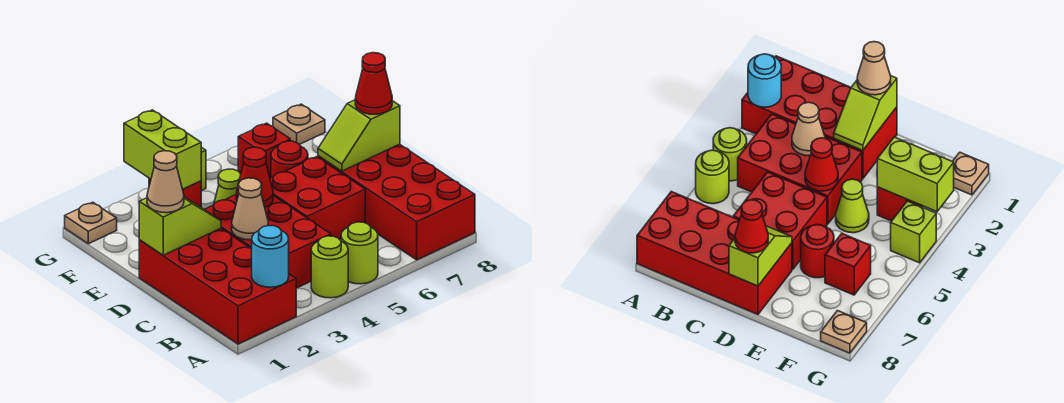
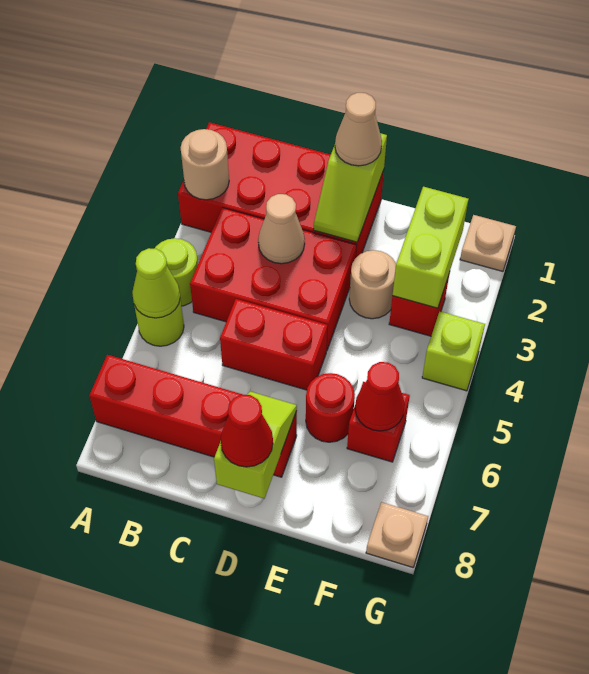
cyan 1x1 round brick [252,226,289,287] -> tan 1x1 round brick [181,129,229,200]
red 2x4 brick [318,144,475,260] -> red 1x4 brick [89,355,297,477]
red 2x2 brick [270,157,365,239] -> red 1x2 brick [220,299,328,390]
red 1x1 cone [236,147,273,207] -> red 1x1 cone moved to [355,362,405,431]
none -> tan 1x1 round brick [349,250,396,319]
lime 1x1 cone [214,169,241,204] -> lime 1x1 cone moved to [132,248,180,318]
lime 1x2 brick [124,110,201,189] -> lime 1x2 brick turned to [393,187,468,308]

